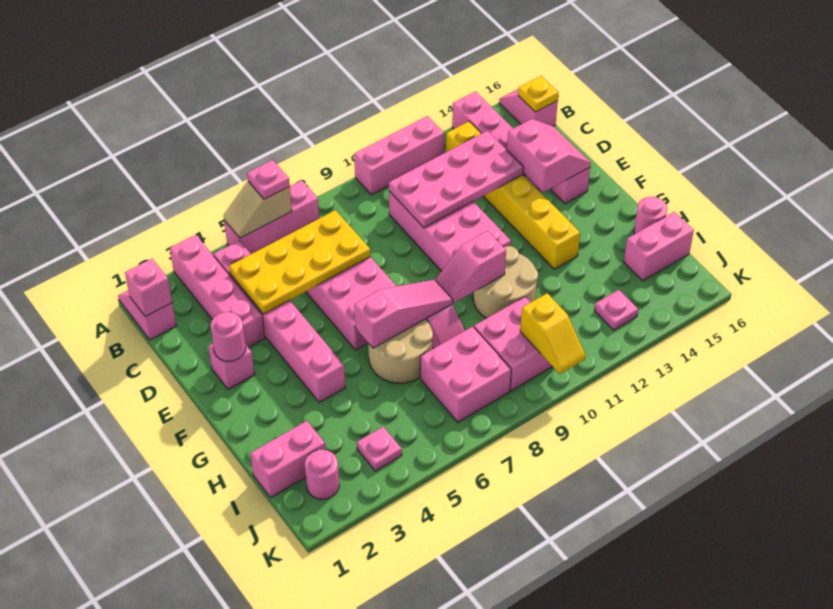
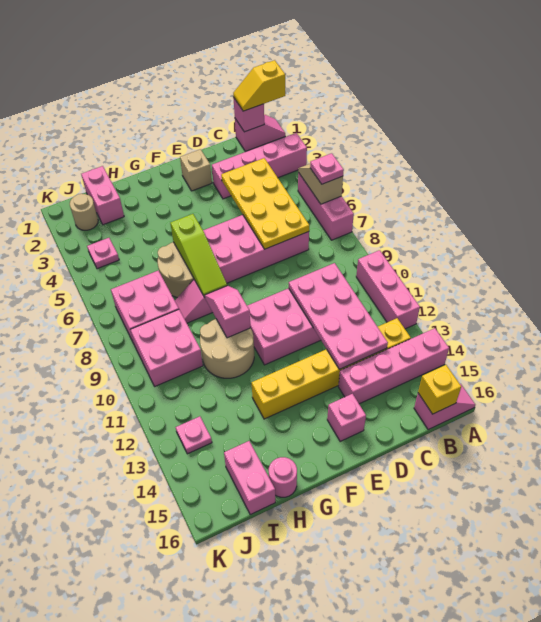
pink 1x6 brick [214,241,345,403] -> none
yellow 1x1 plate [518,76,558,112] -> yellow 1x1 brick [418,365,461,414]
pink 2x2 slope [507,119,591,192] -> none
pink 1x1 brick [208,343,255,389] -> tan 1x1 brick [180,149,212,191]
pink 1x1 round brick [211,312,246,361] -> none
pink 1x3 slope [354,280,453,348] -> lime 1x3 slope [170,214,227,297]
pink 1x1 round brick [305,450,339,499] -> tan 1x1 round brick [70,194,98,230]
yellow 1x2 slope [520,293,585,374] -> yellow 1x2 slope moved to [233,60,285,111]

